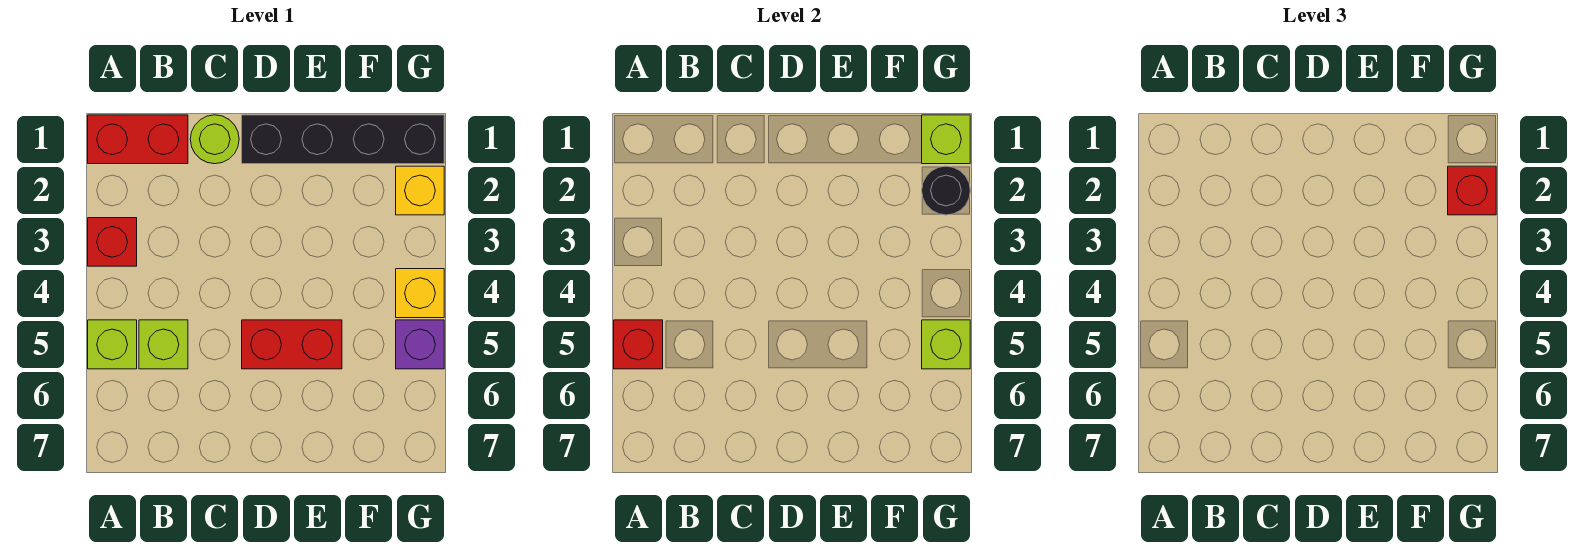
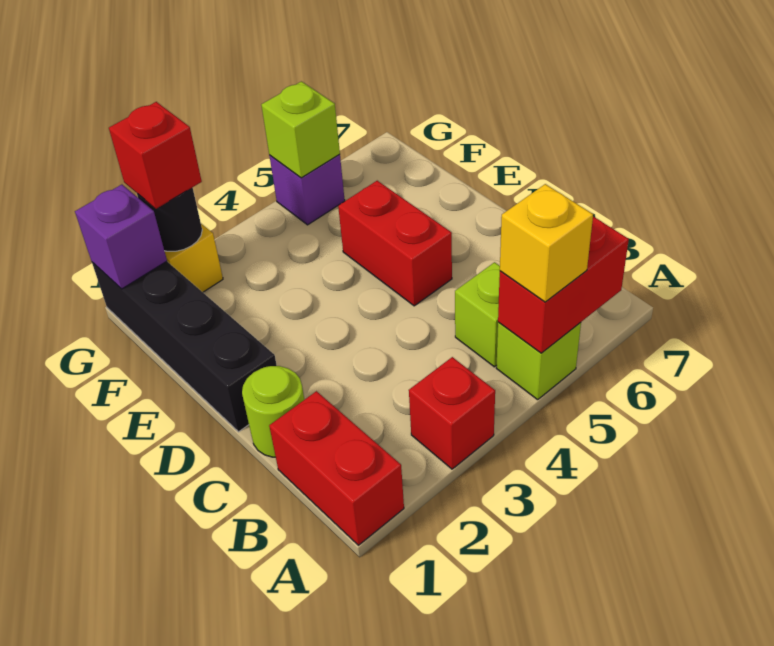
red 1x1 brick [614,320,663,369] -> red 1x2 brick [498,217,629,353]
lime 1x1 brick [922,115,970,164] -> purple 1x1 brick [75,185,167,289]
yellow 1x1 brick [396,269,444,318] -> yellow 1x1 brick moved to [500,184,593,302]

